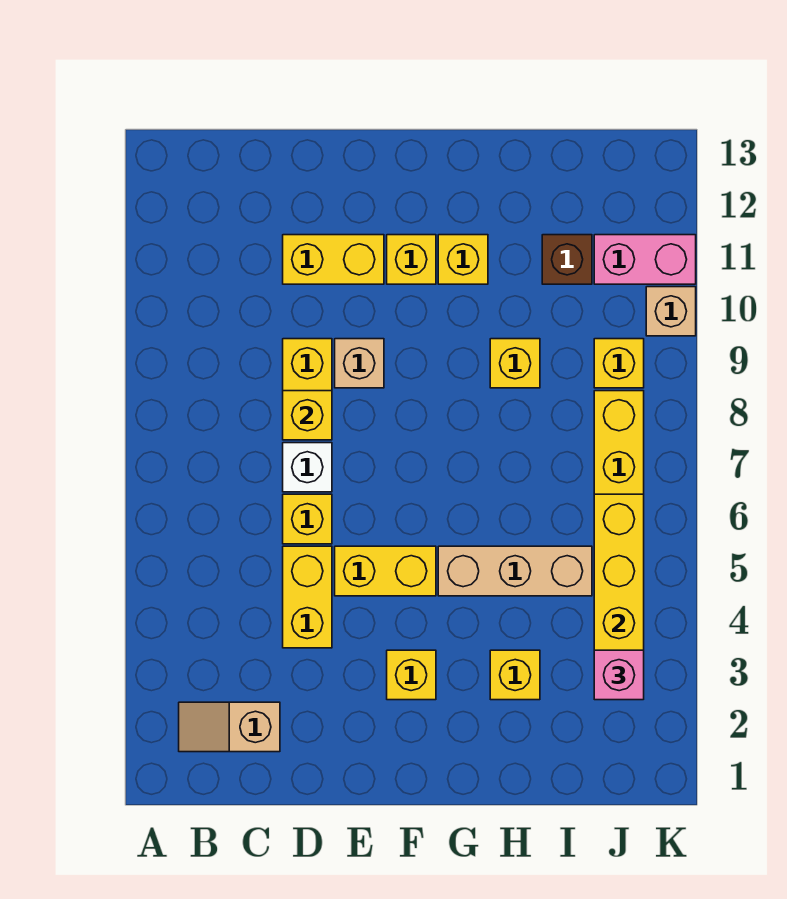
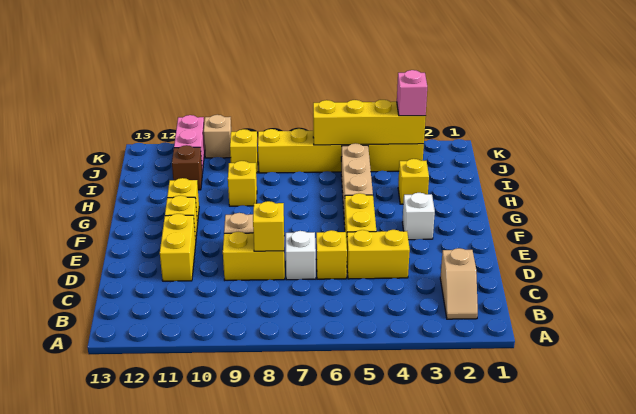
yellow 1x1 brick [387,650,436,700] -> white 1x1 brick [402,193,435,240]

